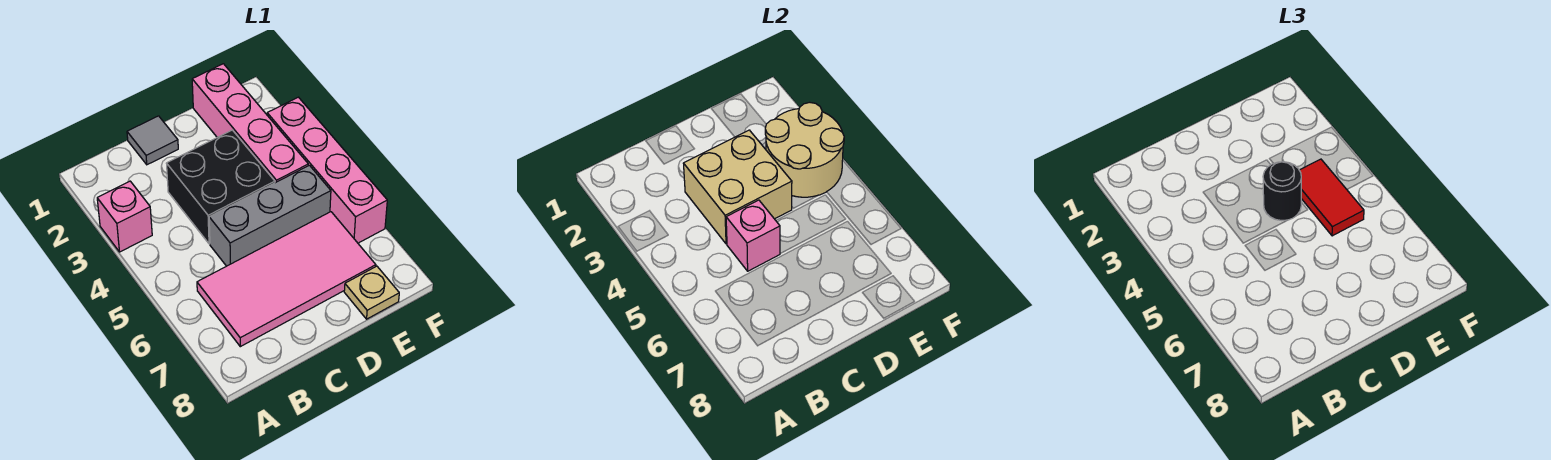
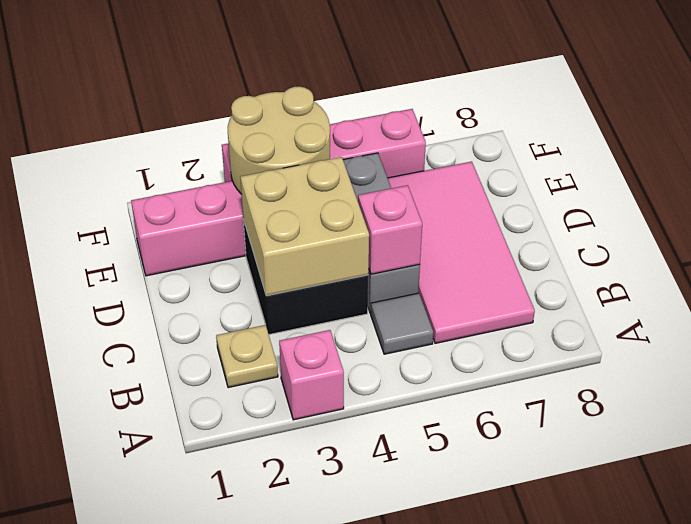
grey 1x1 tile [127,116,178,165] -> grey 1x1 tile moved to [371,293,433,354]
black 1x1 round brick [1263,162,1301,221] -> none
red 1x2 tile [1299,159,1364,236] -> none
tan 1x1 plate [344,266,399,319] -> tan 1x1 plate moved to [216,325,278,388]

